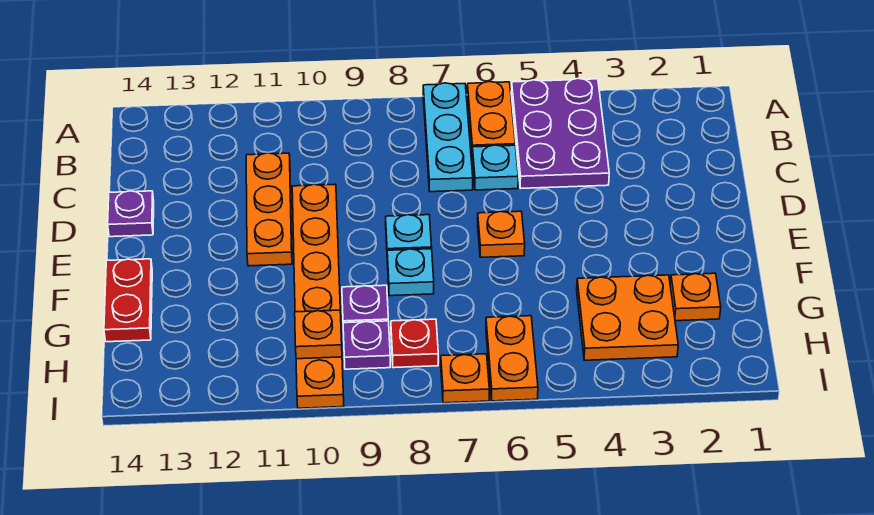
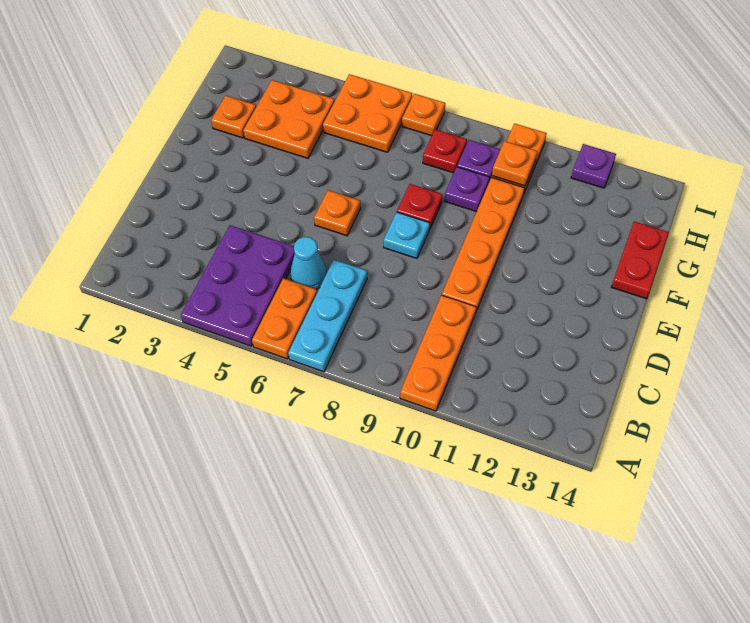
cyan 1x1 plate [472,145,518,190] -> cyan 1x1 cone [290,237,327,289]
orange 1x3 plate [246,153,292,266] -> orange 1x3 plate moved to [400,295,476,411]
purple 1x1 plate [108,191,154,237] -> purple 1x1 plate moved to [571,144,616,188]
cyan 1x1 plate [387,249,434,296] -> red 1x1 plate [397,184,443,228]
orange 1x2 plate [486,316,538,401] -> orange 2x2 plate [323,74,412,152]

